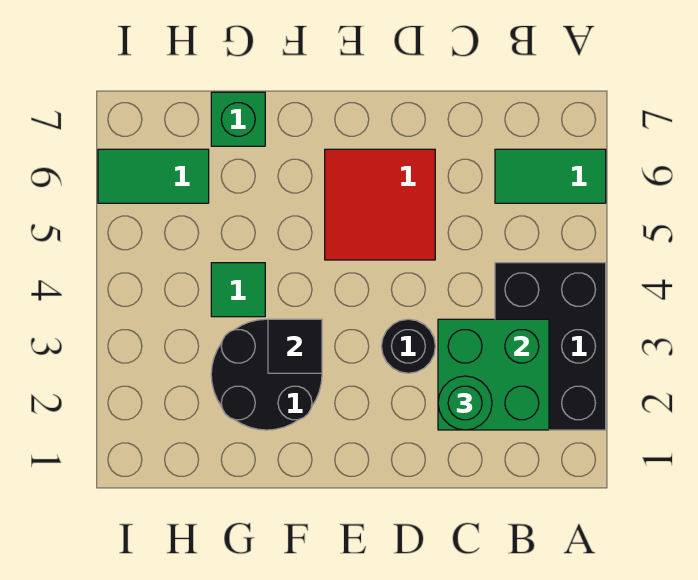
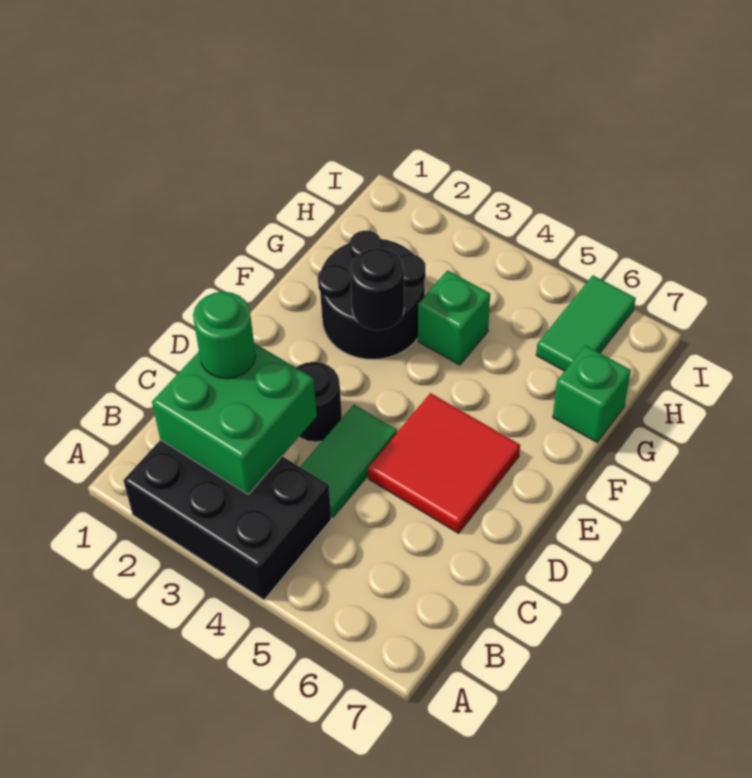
green 1x2 tile [495,149,606,203] -> green 1x2 tile moved to [300,405,397,517]
black 1x1 tile [268,319,322,373] -> black 1x1 round brick [350,248,404,330]
green 1x1 tile [211,263,265,317] -> green 1x1 brick [418,270,490,365]

